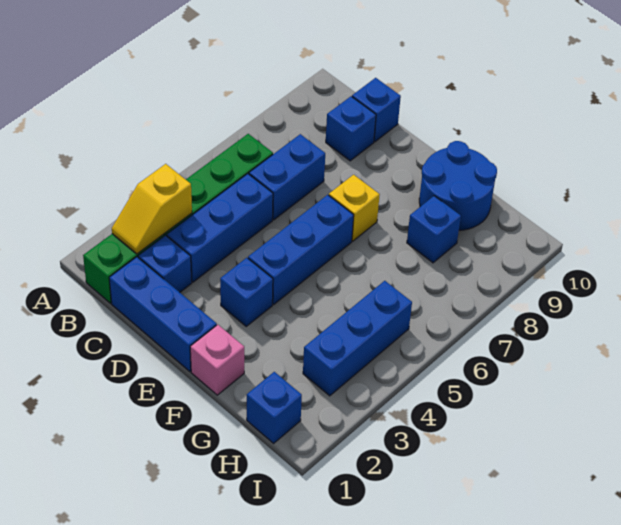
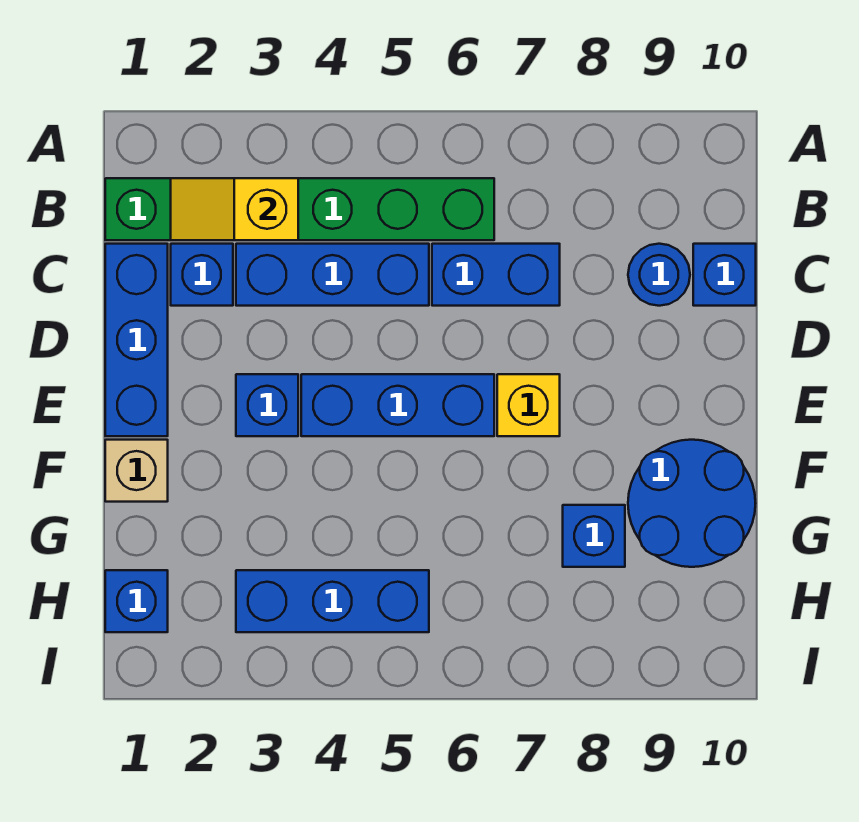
blue 1x1 brick [326,96,376,161] -> blue 1x1 round brick [628,244,690,306]
pink 1x1 brick [190,325,244,395] -> tan 1x1 brick [105,440,168,502]

